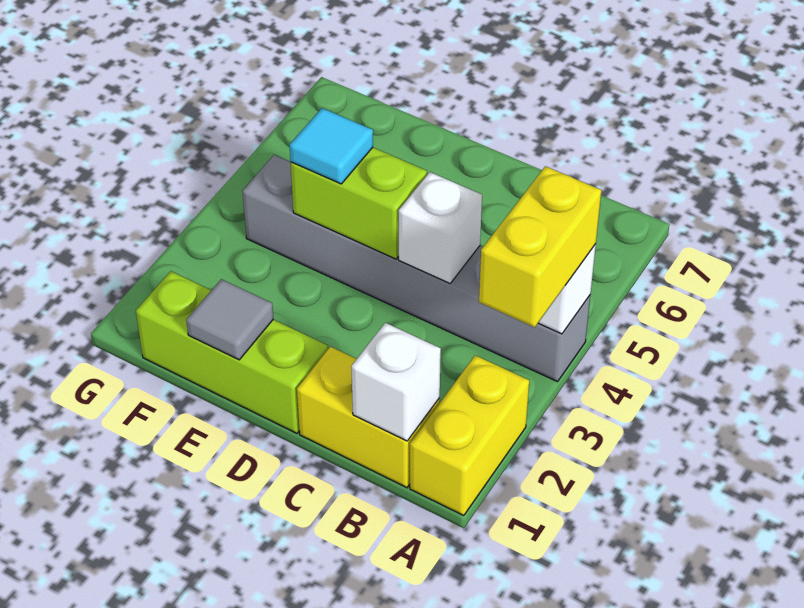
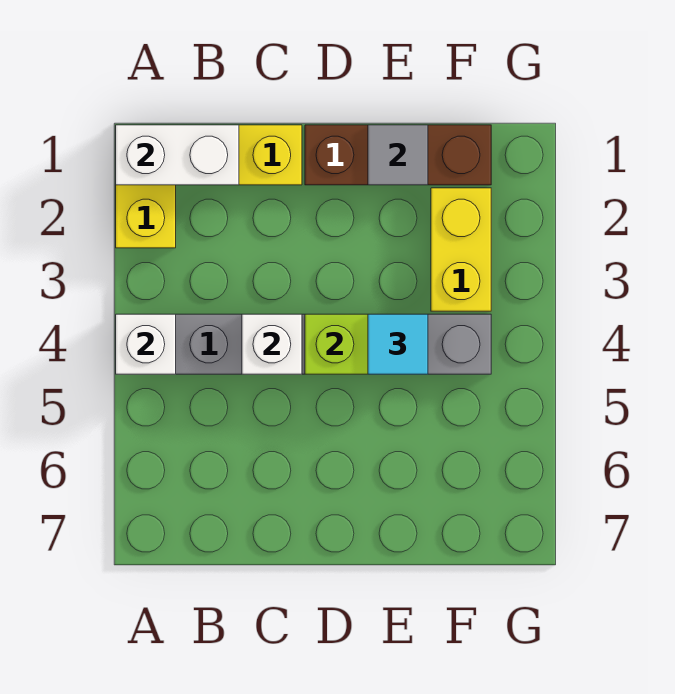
yellow 1x2 brick [479,166,602,327] -> yellow 1x2 brick moved to [431,188,491,311]
white 1x1 brick [351,323,441,441] -> white 1x2 brick [116,125,239,185]
lime 1x3 brick [136,271,328,433] -> brown 1x3 brick [305,125,491,185]

